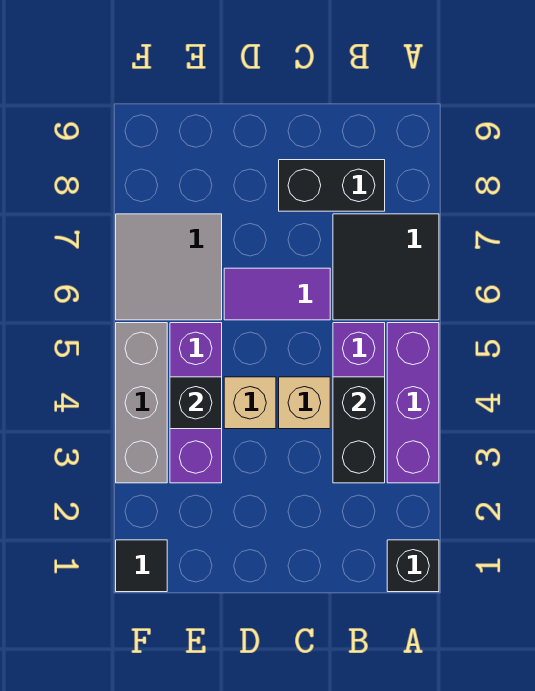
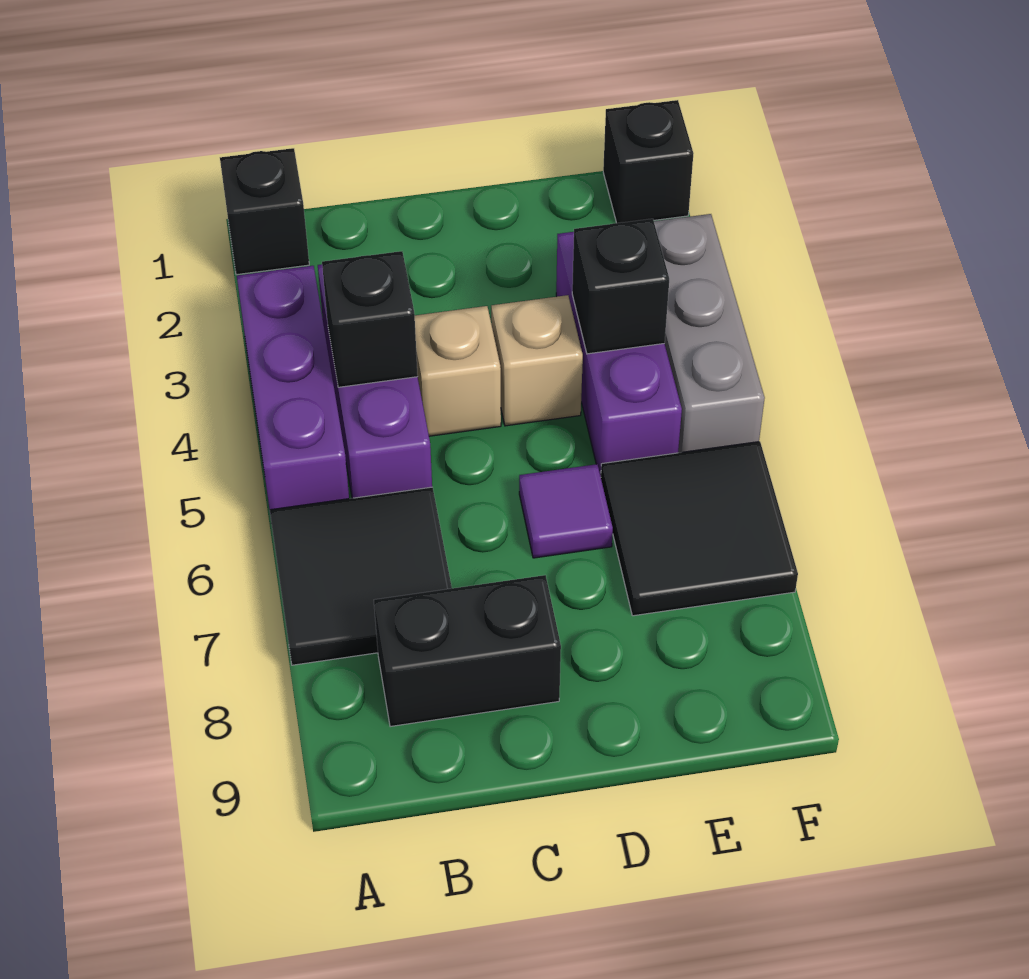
black 1x2 brick [333,377,385,483] -> black 1x1 brick [322,251,418,387]
purple 1x2 tile [224,268,330,320] -> purple 1x1 tile [519,464,613,558]
grey 2x2 tile [116,214,222,320] -> black 2x2 tile [601,442,798,616]
black 1x1 tile [116,540,167,592] -> black 1x1 brick [603,100,693,223]

